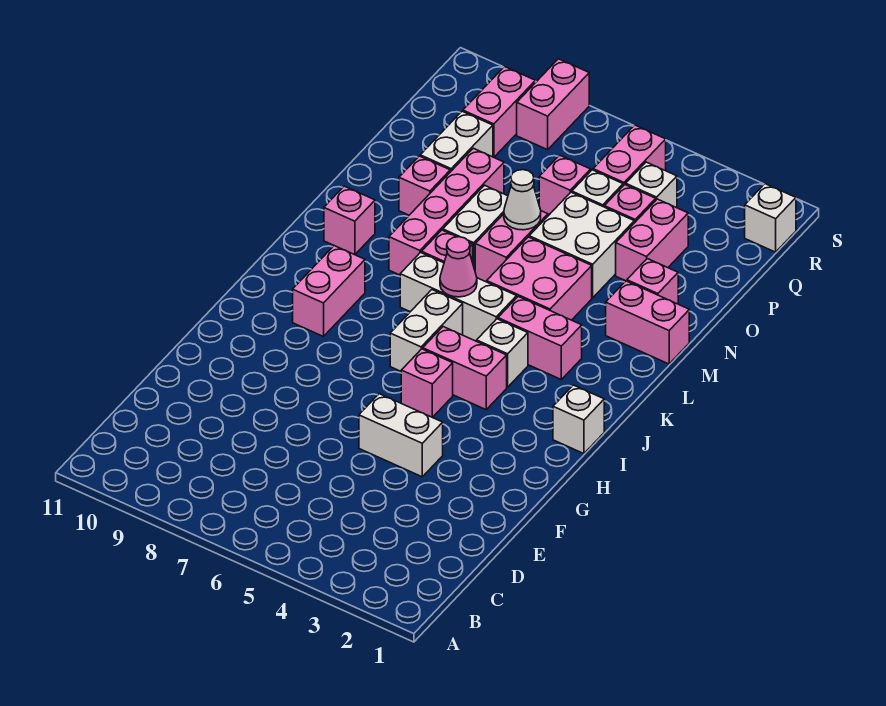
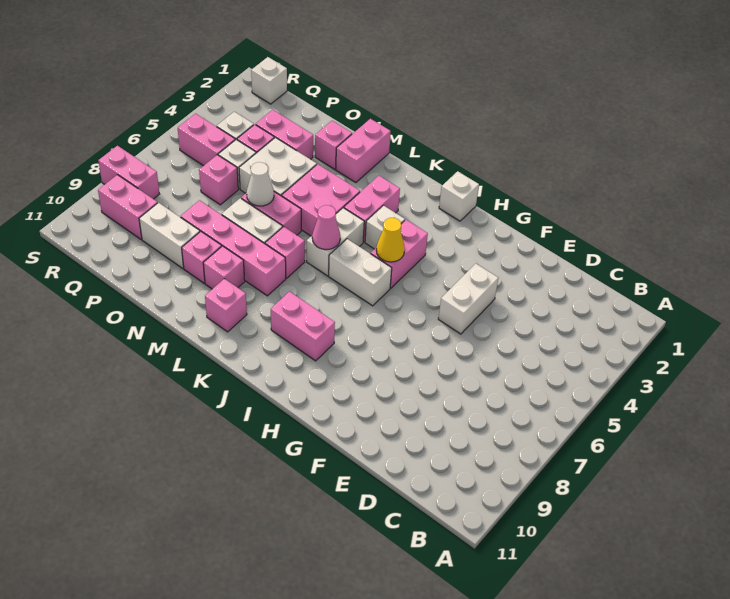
pink 1x1 brick [401,349,453,417] -> pink 1x1 brick moved to [203,246,245,289]
none -> yellow 1x1 cone [376,218,405,262]
white 1x3 brick [400,253,517,341] -> white 1x2 brick [307,208,364,276]

